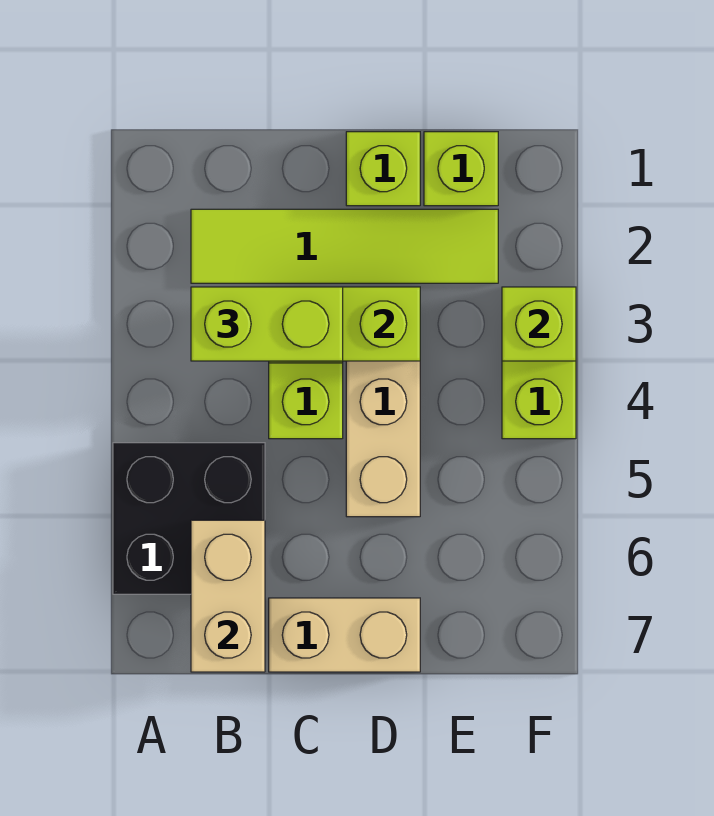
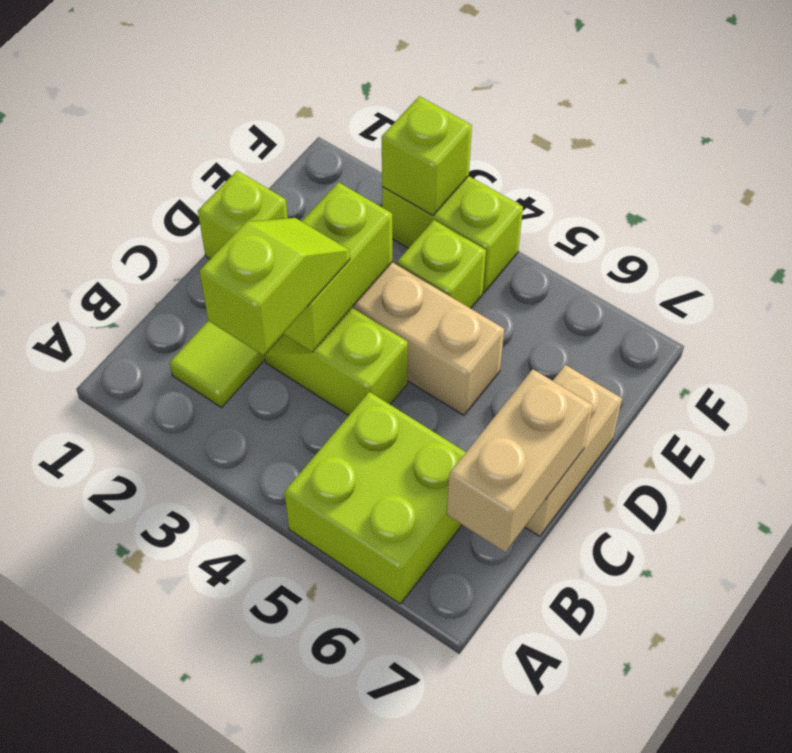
black 2x2 brick [113,443,265,594] -> lime 2x2 brick [284,392,466,604]
lime 1x2 brick [191,287,343,361] -> lime 1x2 slope [199,218,350,355]
tan 1x2 brick [191,520,265,672] -> tan 1x2 brick turned to [447,369,593,552]
lime 1x1 brick [424,132,498,206] -> lime 1x1 brick moved to [397,220,486,309]

